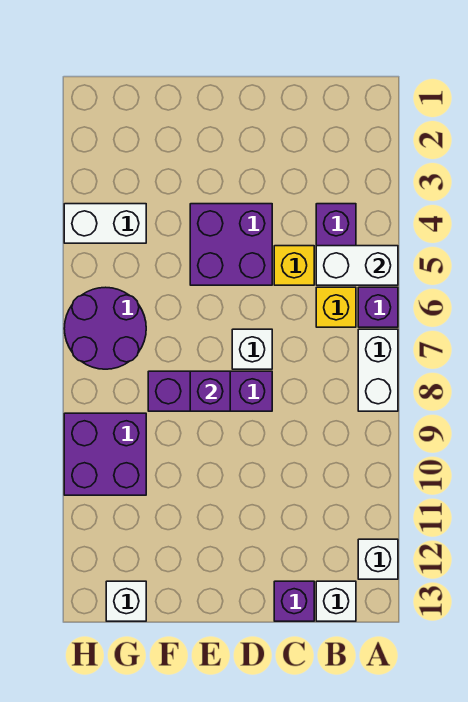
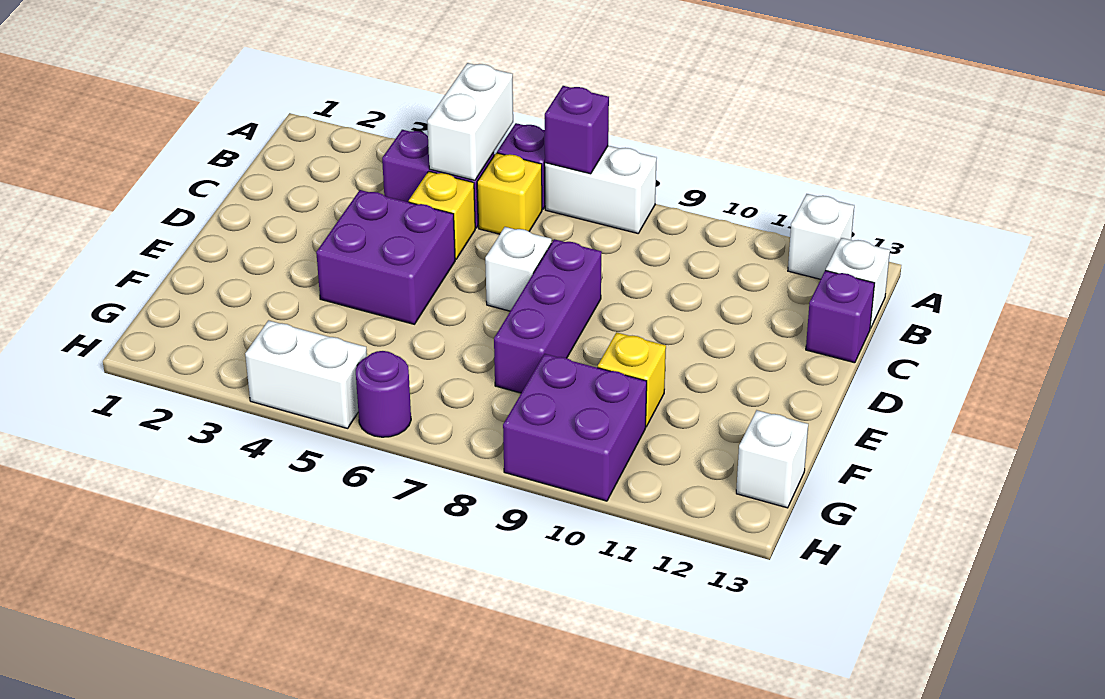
purple 1x1 brick [190,371,230,411] -> purple 1x1 brick moved to [545,86,609,174]
none -> yellow 1x1 brick [598,332,666,427]
white 1x2 brick [64,204,146,243] -> white 1x2 brick turned to [245,320,367,428]
purple 2x2 round brick [64,287,146,369] -> purple 1x1 round brick [356,351,411,437]

